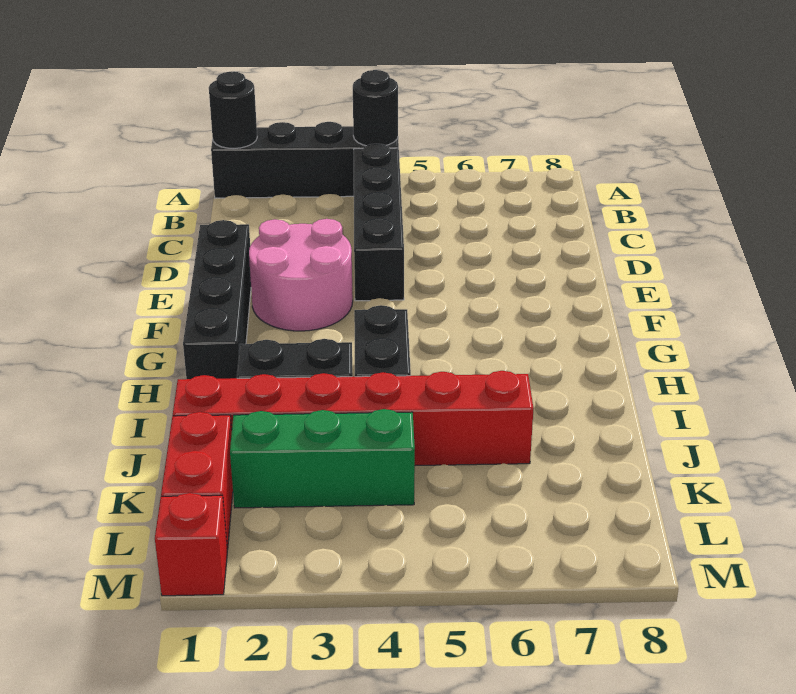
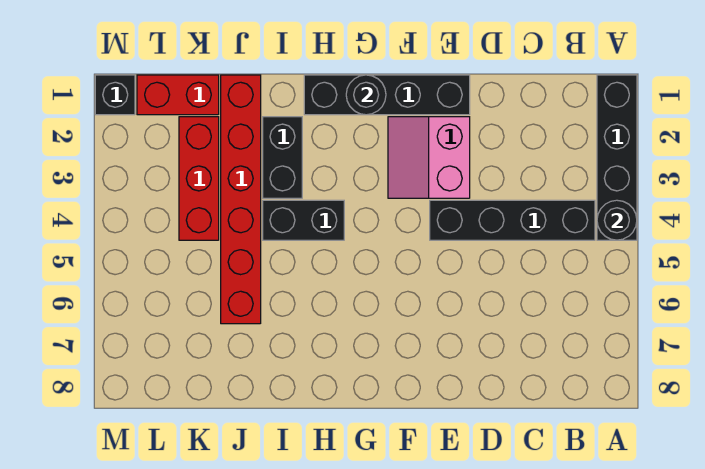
black 1x1 round brick [209,72,257,149] -> black 1x1 round brick moved to [346,75,386,115]
pink 2x2 round brick [249,219,353,331] -> pink 2x2 slope [388,117,470,198]
green 1x3 brick [230,409,415,508] -> red 1x3 brick [179,117,219,240]
red 1x1 brick [155,493,227,596] -> black 1x1 brick [95,75,135,115]

